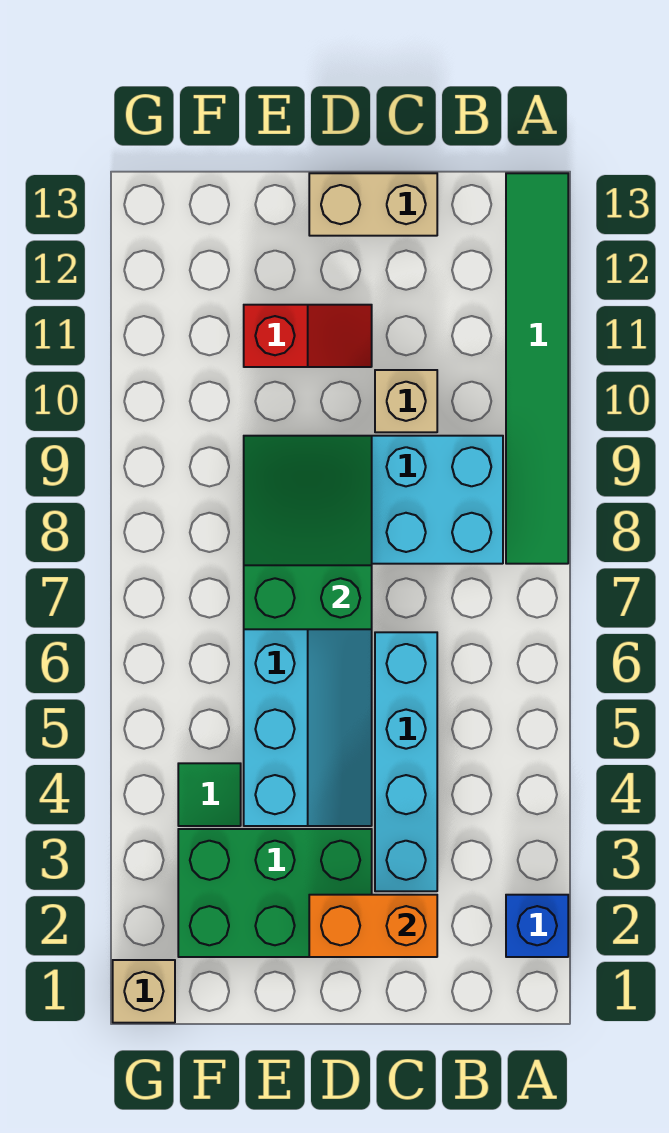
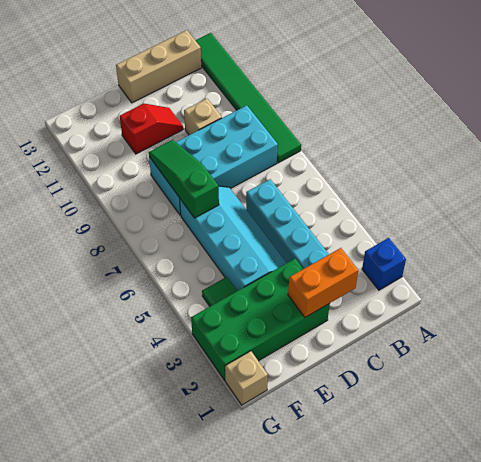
tan 1x2 brick [309,173,437,236] -> tan 1x3 brick [116,30,202,103]
green 2x3 brick [178,829,372,957] -> green 2x4 brick [191,259,330,380]
green 2x3 slope [244,436,372,629] -> green 1x3 slope [149,140,219,218]

